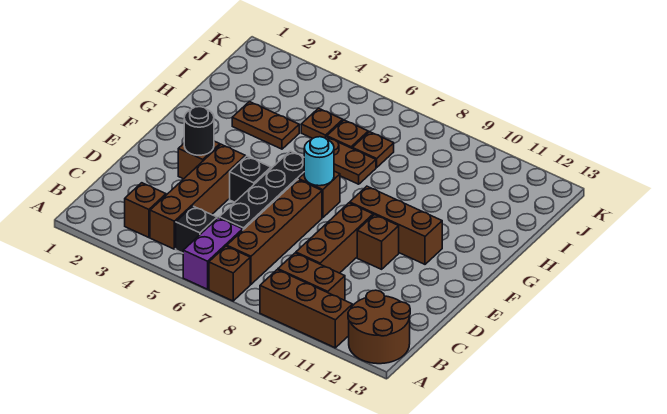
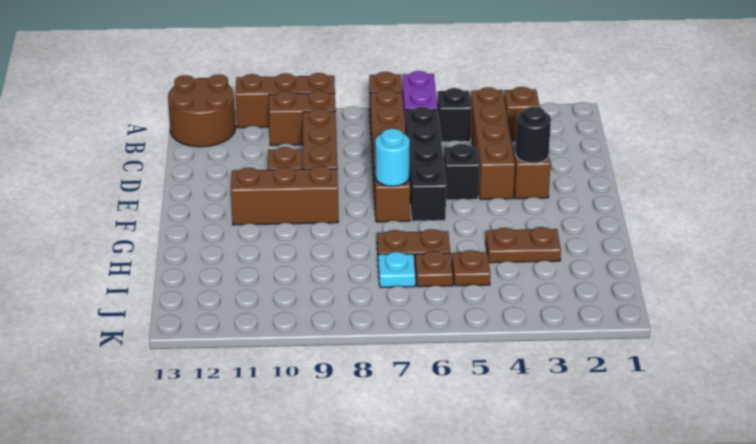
brown 1x1 plate [352,132,394,168] -> cyan 1x1 plate [378,252,415,287]

